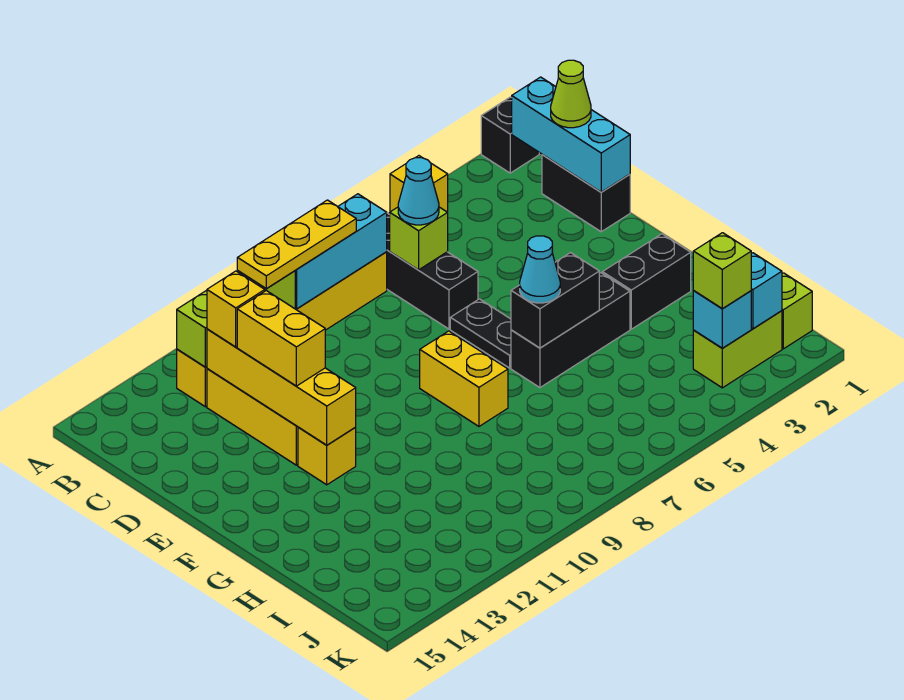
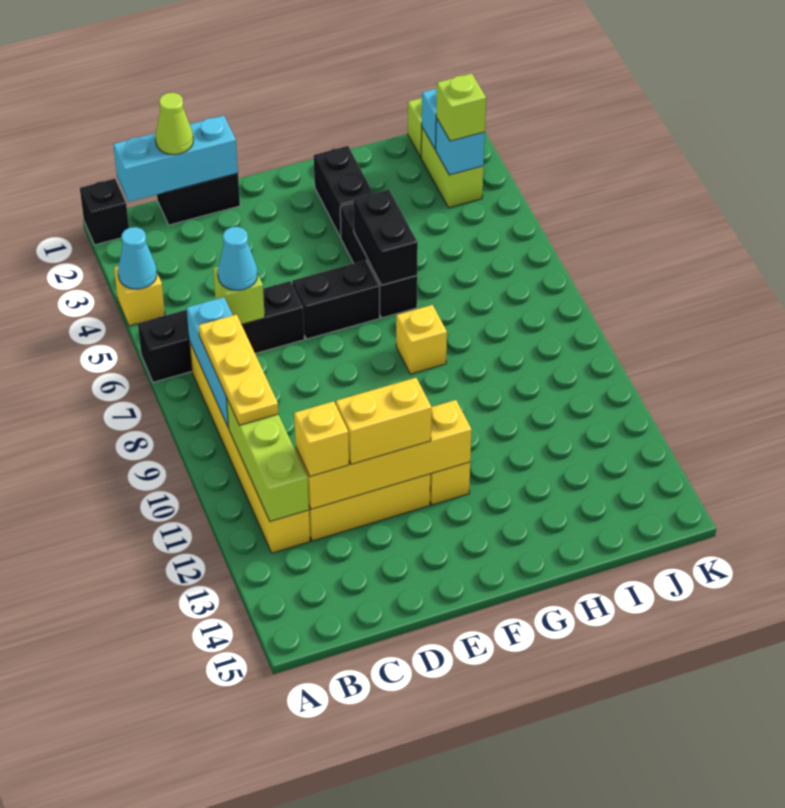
black 1x2 plate [450,299,511,368] -> black 1x2 brick [292,260,380,339]
yellow 1x2 brick [420,331,508,426] -> yellow 1x1 brick [396,305,447,374]
cyan 1x1 cone [520,236,560,303] -> cyan 1x1 cone moved to [118,227,157,289]

